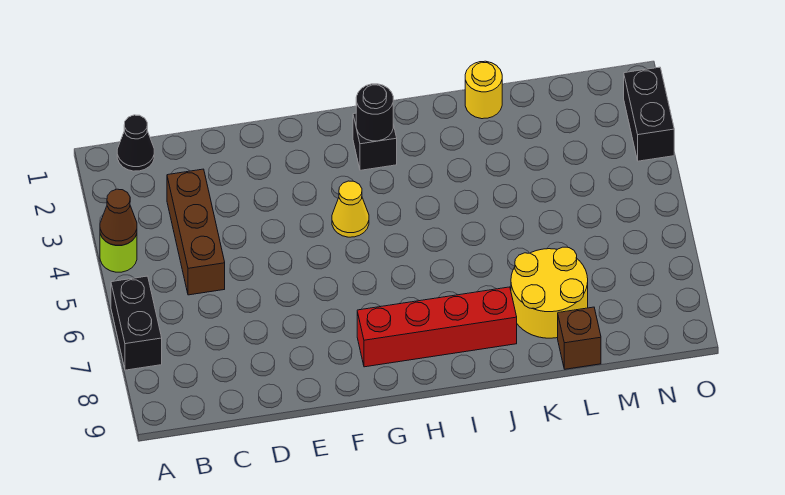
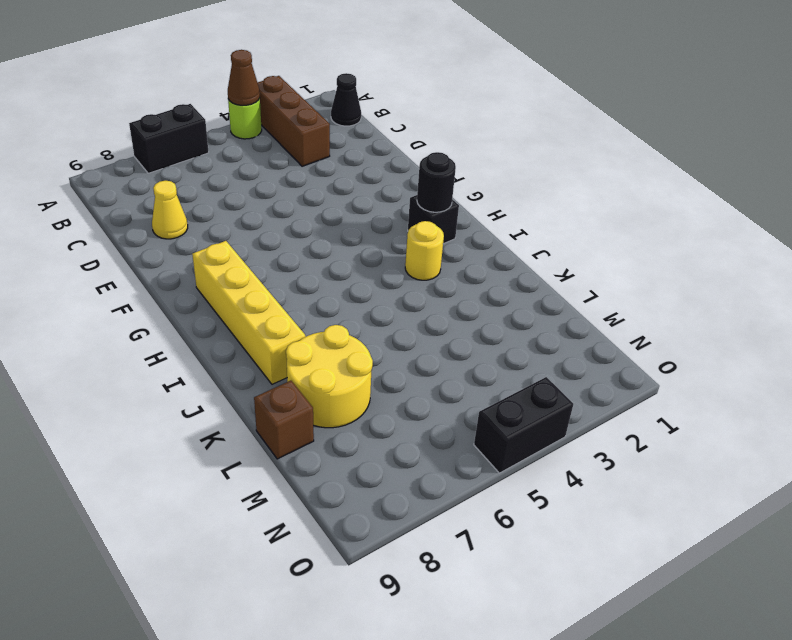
brown 1x3 brick [167,169,225,295] -> brown 1x3 brick turned to [258,76,330,166]
yellow 1x1 cone [332,181,369,237] -> yellow 1x1 cone moved to [152,181,188,239]
red 1x4 brick [357,287,517,367] -> yellow 1x4 brick [192,241,306,384]
yellow 1x1 round brick [465,61,502,119] -> yellow 1x1 round brick moved to [405,221,444,280]
black 1x2 brick [624,67,674,161] -> black 1x2 brick moved to [474,377,573,473]

